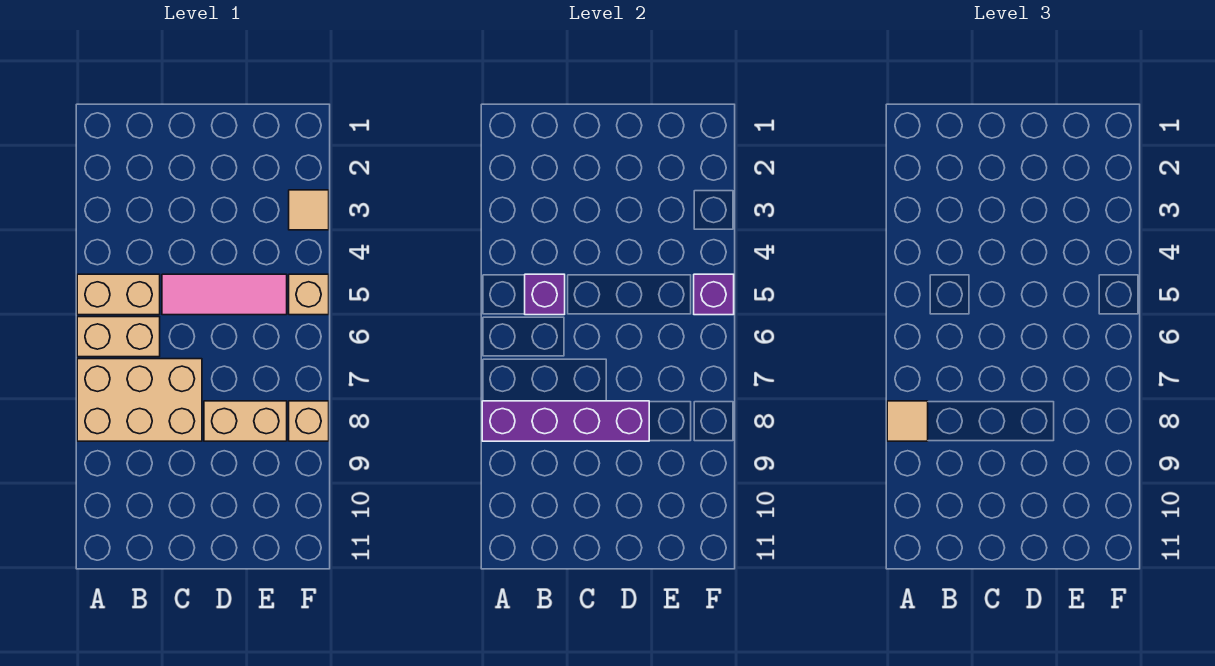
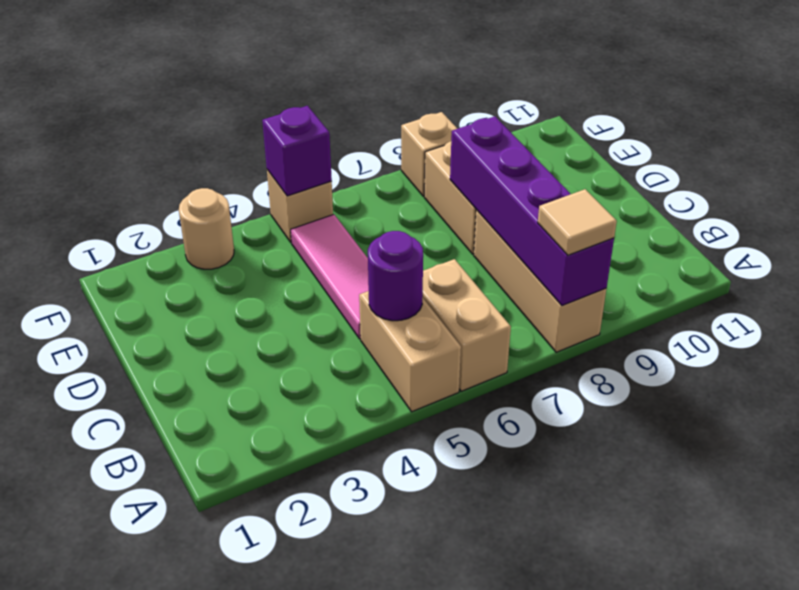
tan 2x3 brick [77,359,202,441] -> tan 1x3 brick [474,210,606,352]
purple 1x1 brick [525,274,565,315] -> purple 1x1 round brick [368,231,423,321]
tan 1x1 tile [289,190,329,230] -> tan 1x1 round brick [179,188,234,269]

